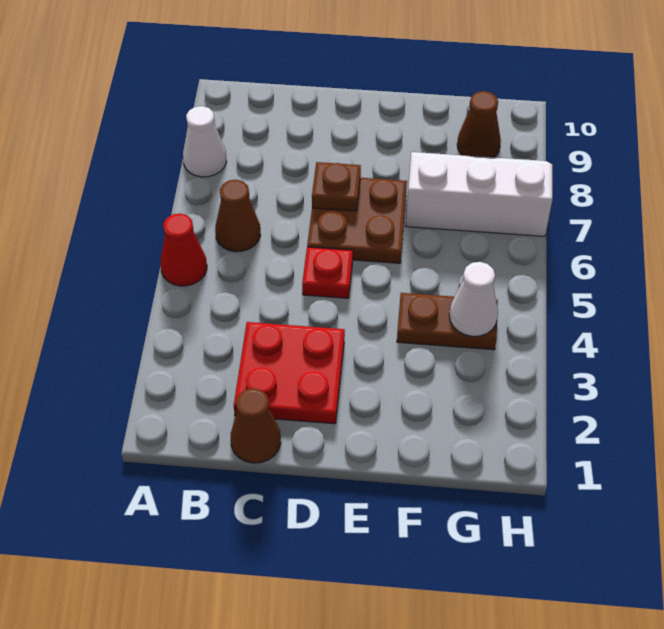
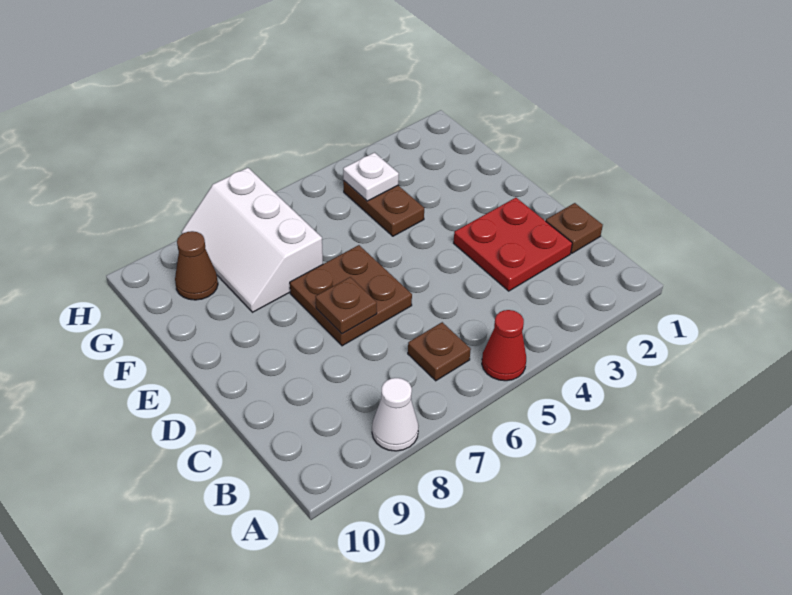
brown 1x1 cone [215,180,261,252] -> brown 1x1 plate [408,322,471,381]
brown 1x1 cone [231,388,281,463] -> brown 1x1 plate [546,203,603,253]
red 1x1 plate [302,247,353,298] -> none
white 1x1 cone [449,262,498,336] -> white 1x1 plate [343,153,399,201]

